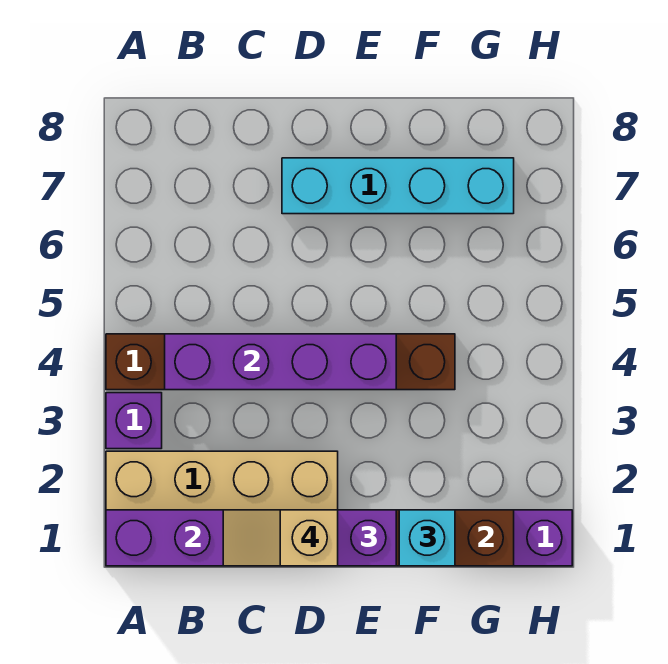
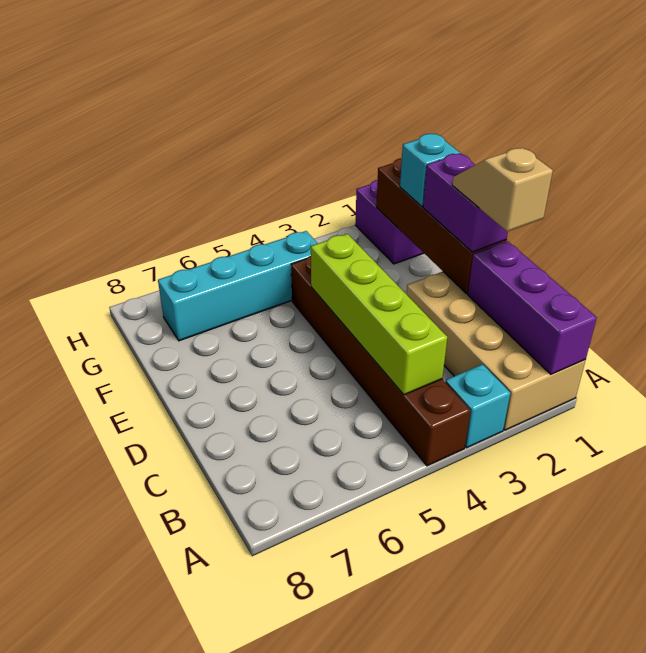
purple 1x1 brick [106,393,162,449] -> cyan 1x1 brick [445,364,510,448]
purple 1x4 brick [165,334,396,390] -> lime 1x4 brick [311,234,447,395]
tan 1x2 slope [223,510,338,566] -> tan 1x2 slope turned to [452,148,553,232]
cyan 1x4 brick [282,158,514,214] -> cyan 1x4 brick turned to [158,231,318,341]

